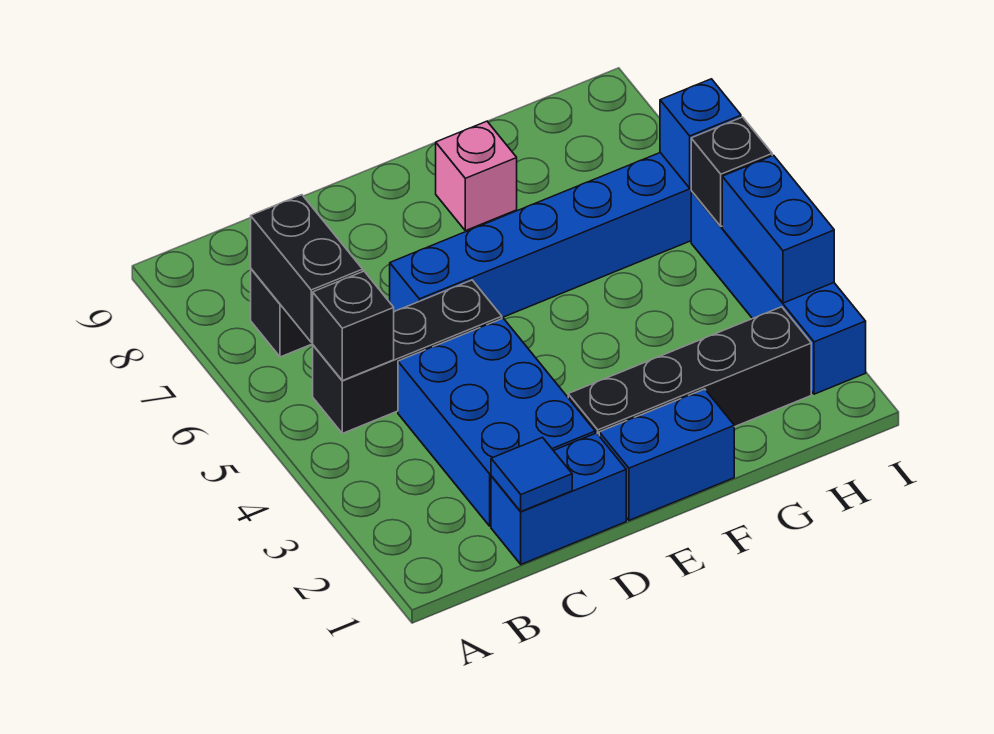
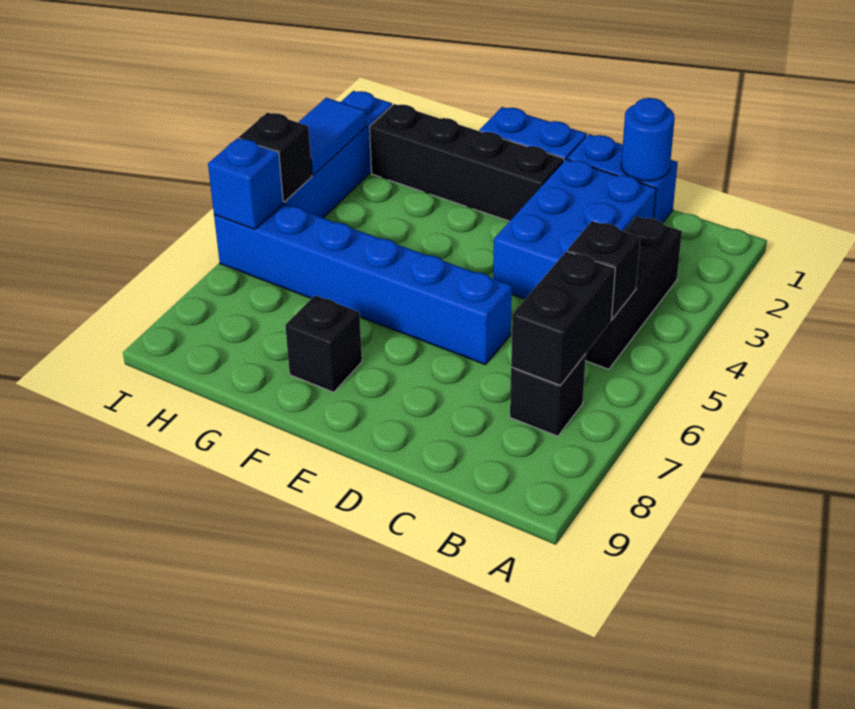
black 1x3 brick [313,280,502,433] -> black 1x3 brick turned to [585,216,682,369]
blue 1x1 tile [491,438,572,511] -> blue 1x1 round brick [621,98,675,181]
pink 1x1 brick [436,121,517,231] -> black 1x1 brick [285,295,362,392]
blue 1x2 brick [722,155,834,303] -> blue 1x2 tile [298,98,366,175]

